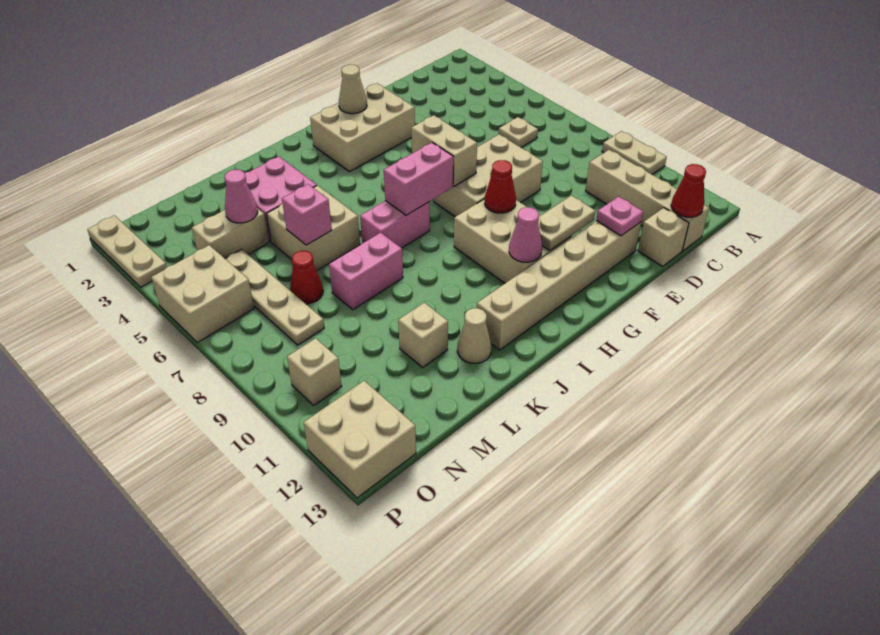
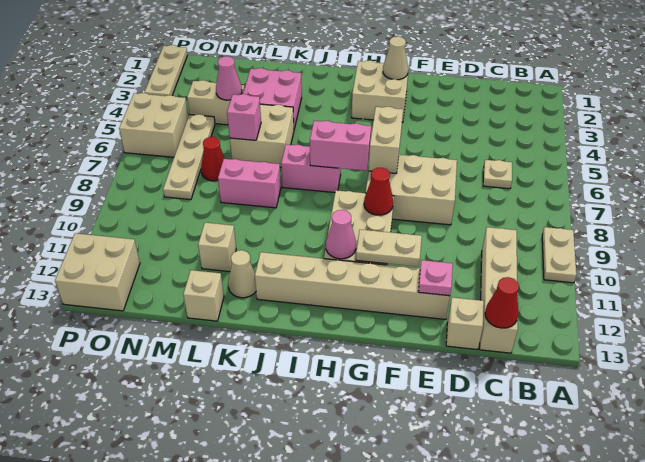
tan 2x3 brick [310,83,415,172] -> tan 2x2 brick [352,60,409,122]
tan 1x1 brick [287,338,342,405] -> tan 1x1 brick moved to [183,270,224,321]

